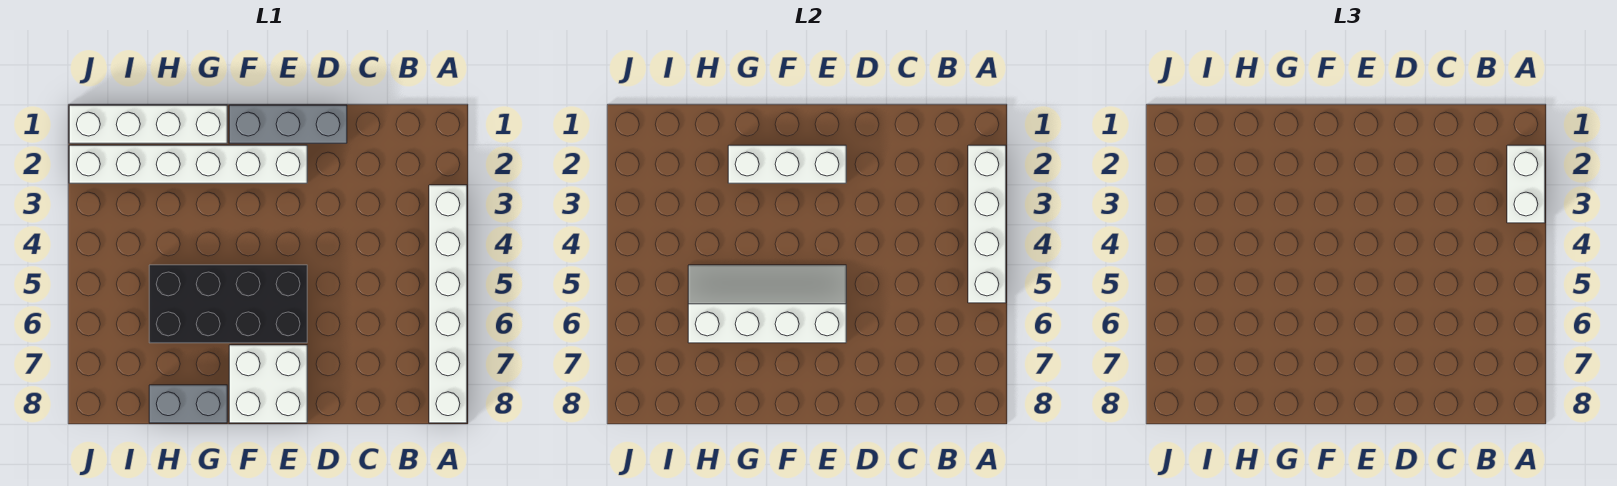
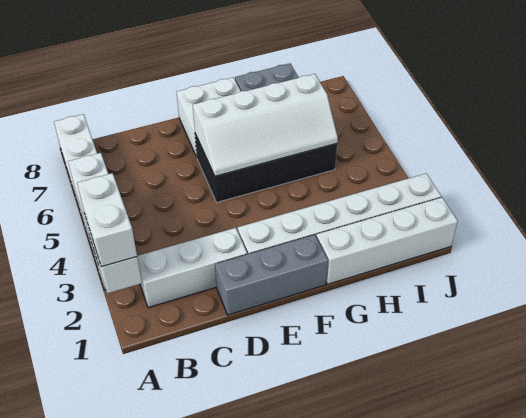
white 1x3 brick [728,145,846,183] -> white 1x3 brick moved to [137,228,247,308]

